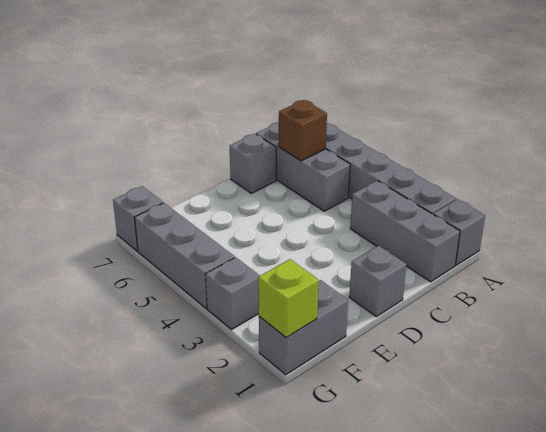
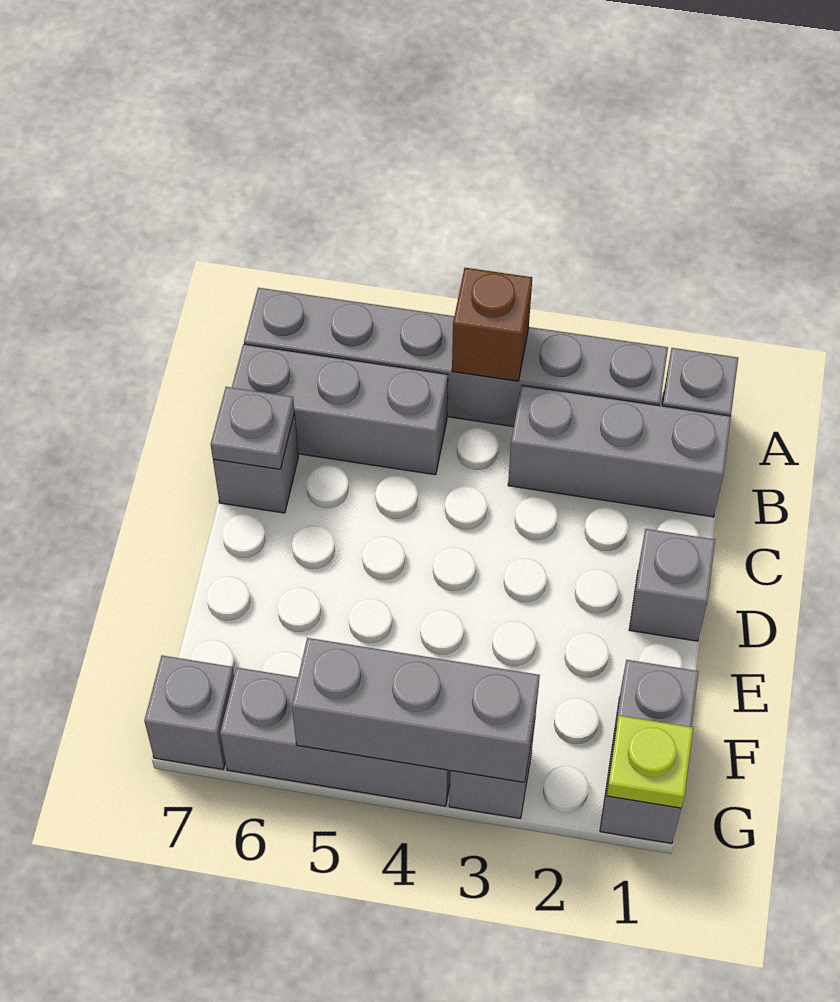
brown 1x1 brick [279,100,327,161] -> brown 1x1 brick moved to [452,268,532,381]
none -> grey 1x1 plate [211,387,294,469]
lime 1x1 brick [258,259,318,338] -> lime 1x1 plate [607,716,693,808]
none -> grey 1x3 brick [292,638,540,782]

